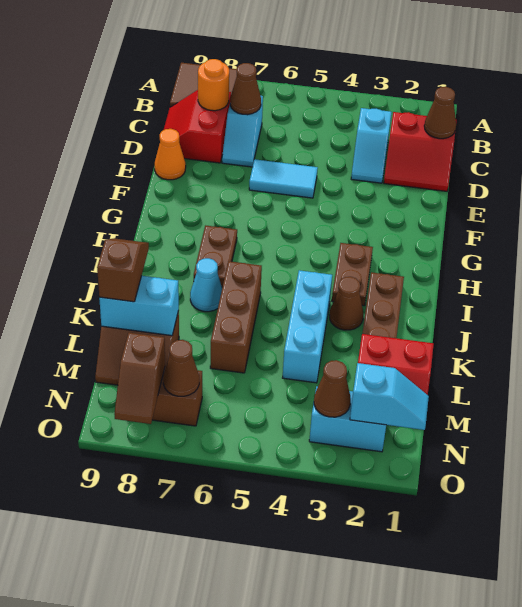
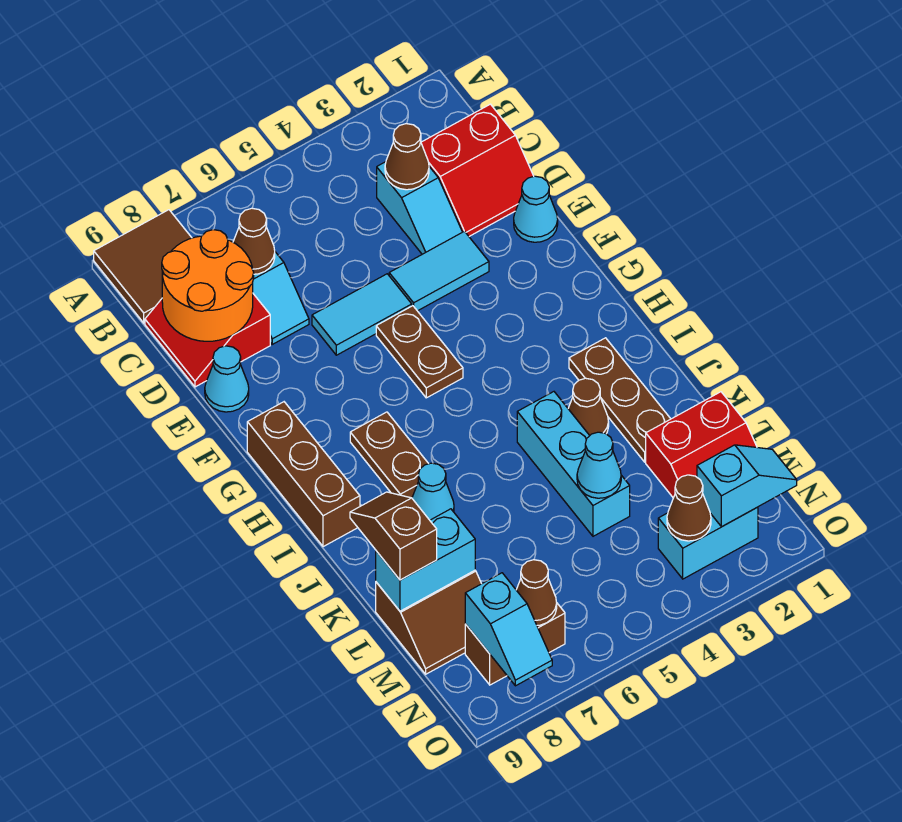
brown 1x1 cone [424,87,456,139] -> brown 1x1 cone moved to [385,124,429,190]
orange 1x1 round brick [198,59,229,111] -> orange 2x2 round brick [162,230,254,341]
none -> cyan 1x1 cone [514,176,558,242]
none -> cyan 1x2 tile [389,231,489,311]
orange 1x1 cone [155,129,186,180] -> cyan 1x1 cone [205,346,249,412]
brown 1x2 plate [332,243,373,306] -> brown 1x2 plate moved to [376,306,463,398]
brown 1x3 brick [210,261,262,373] -> brown 1x3 brick moved to [247,402,360,547]
none -> cyan 1x1 cone [577,432,621,498]
brown 1x2 slope [114,332,165,424] -> cyan 1x2 slope [465,573,552,686]

